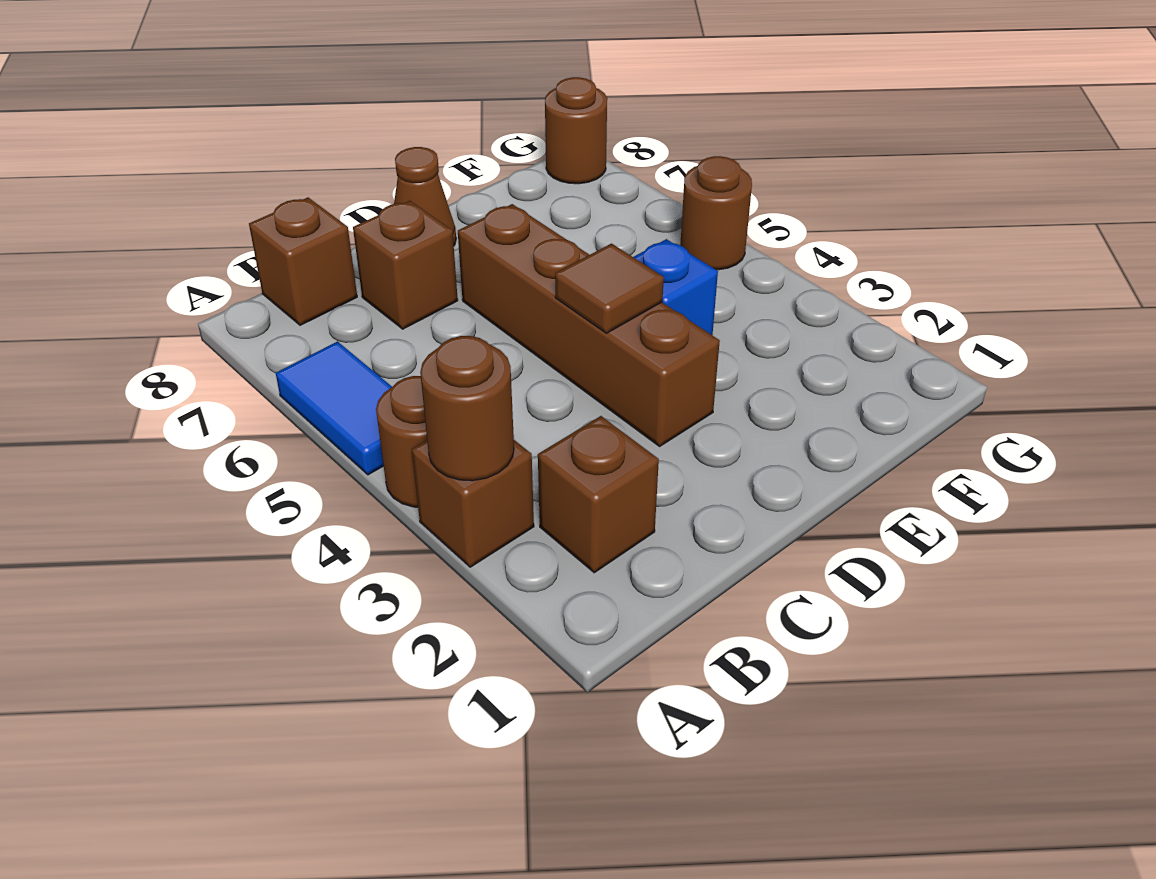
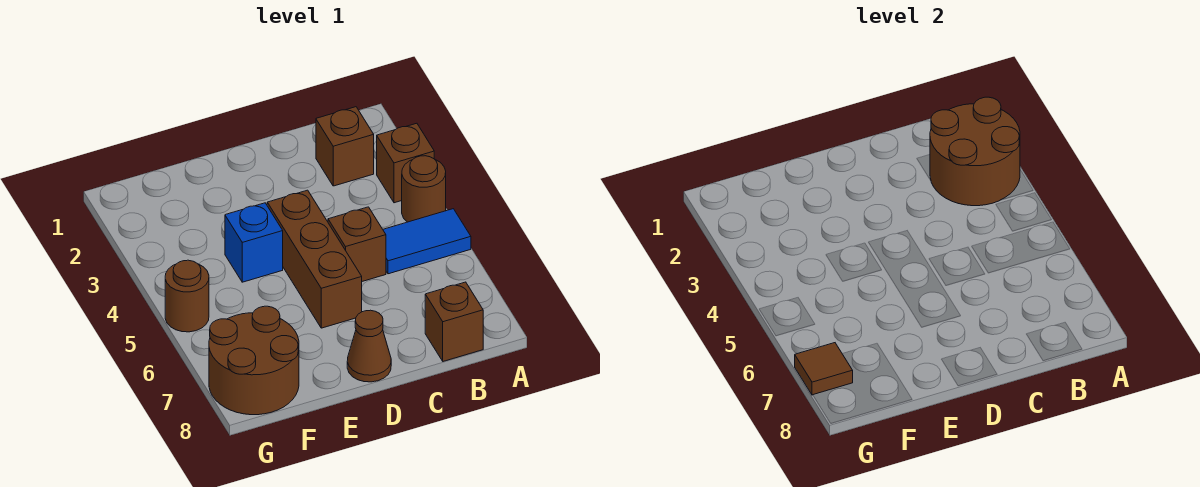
brown 1x1 round brick [420,336,514,481] -> brown 2x2 round brick [930,97,1020,206]
blue 1x2 tile [276,341,392,475] -> blue 1x2 tile turned to [383,209,471,274]
brown 1x1 brick [353,201,458,329] -> brown 1x1 brick moved to [328,207,386,281]
brown 1x4 brick [458,204,720,446] -> brown 1x3 brick [267,190,362,328]
brown 1x1 tile [555,244,664,333] -> brown 1x1 tile moved to [795,343,853,395]
brown 1x1 round brick [545,77,607,184] -> brown 2x2 round brick [209,306,299,415]

